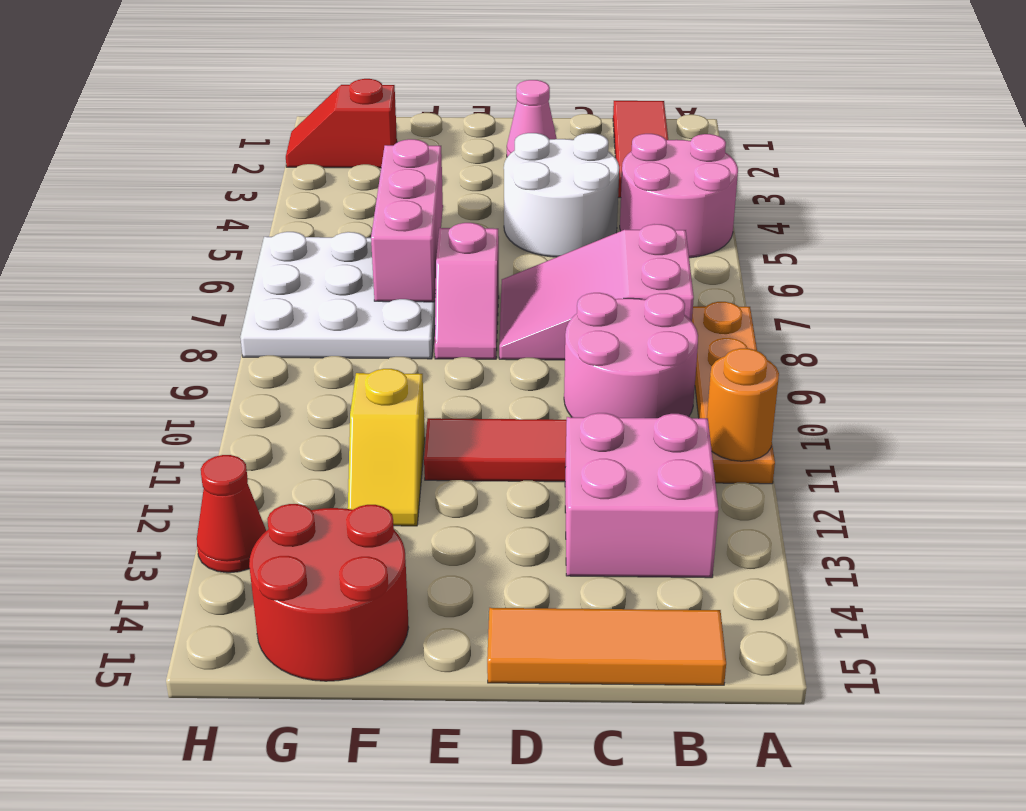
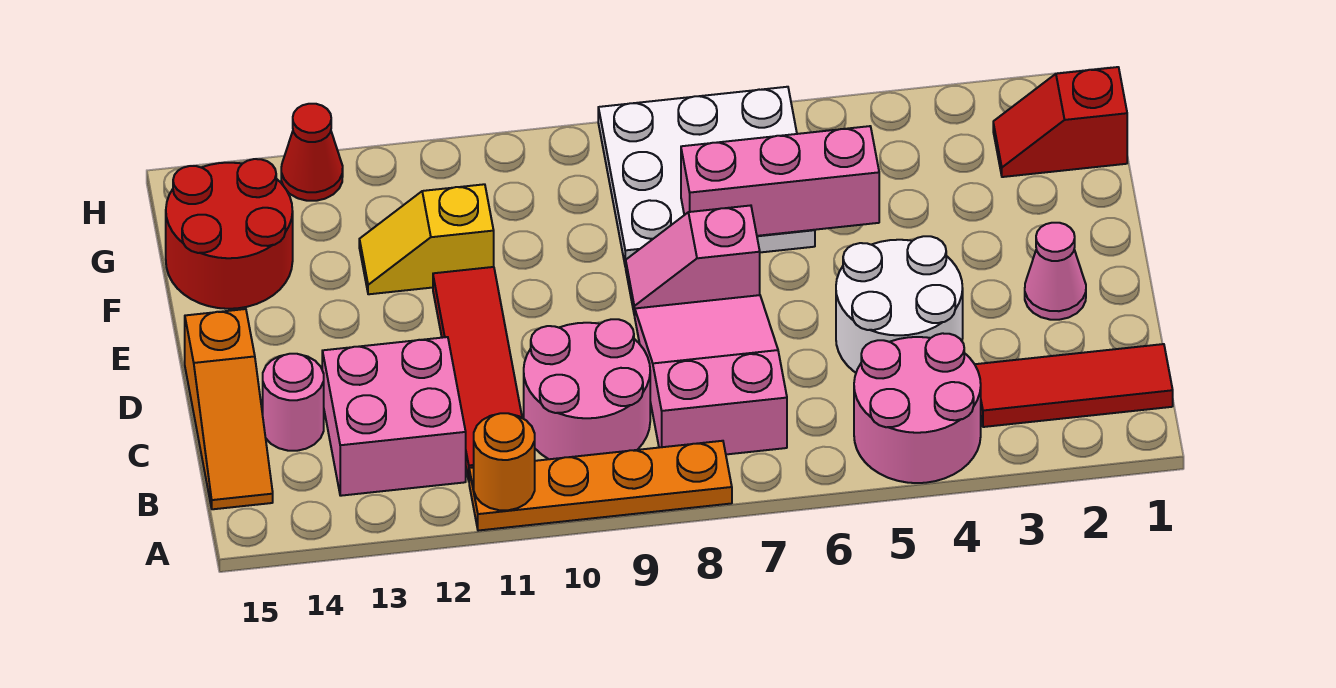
orange 1x3 tile [487,608,726,685] -> orange 1x3 slope [185,309,273,509]
none -> pink 1x1 round brick [263,354,324,451]
red 1x2 slope [286,79,397,168] -> red 1x2 slope turned to [993,67,1127,177]

